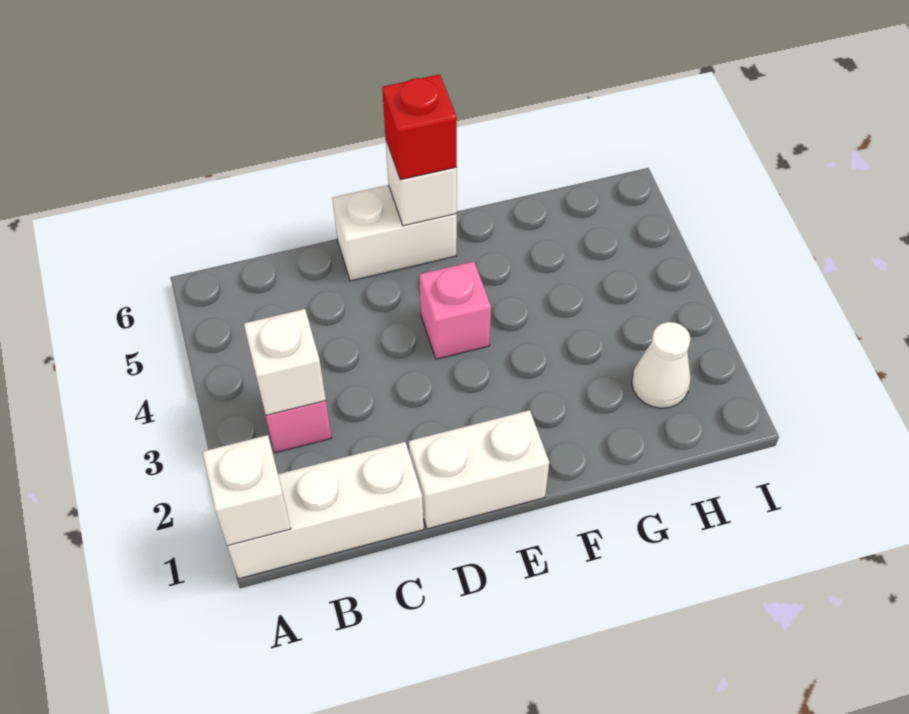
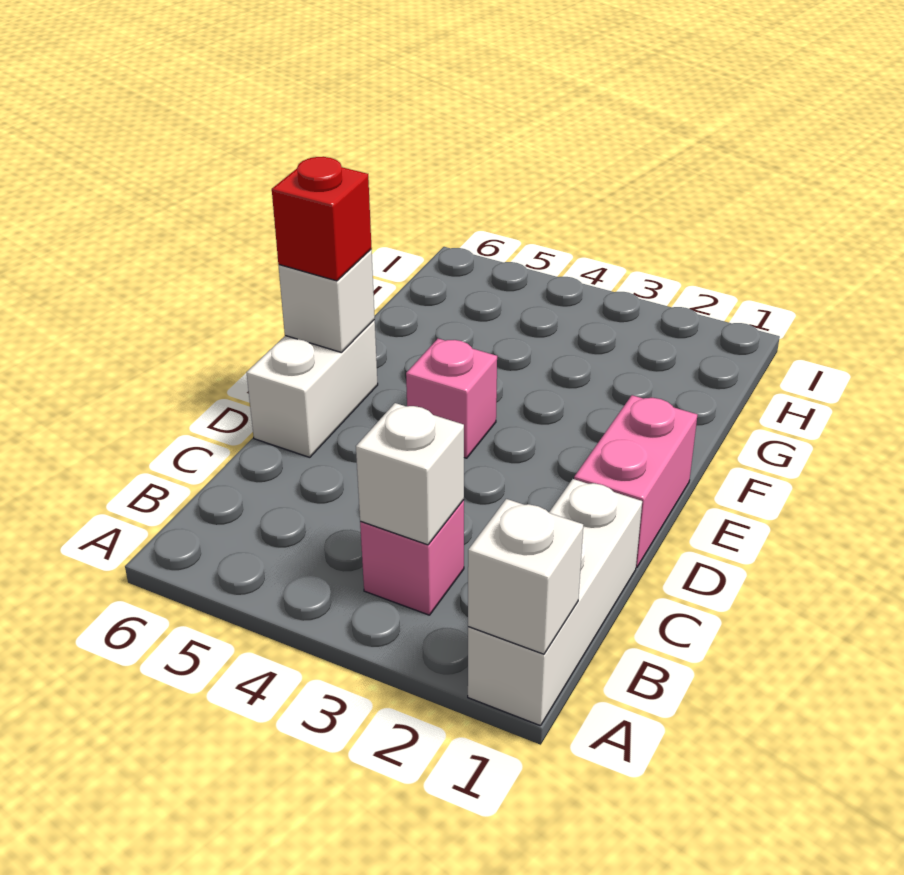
white 1x2 brick [409,410,549,529] -> pink 1x2 brick [574,395,697,568]
white 1x1 cone [632,322,691,408] -> none

